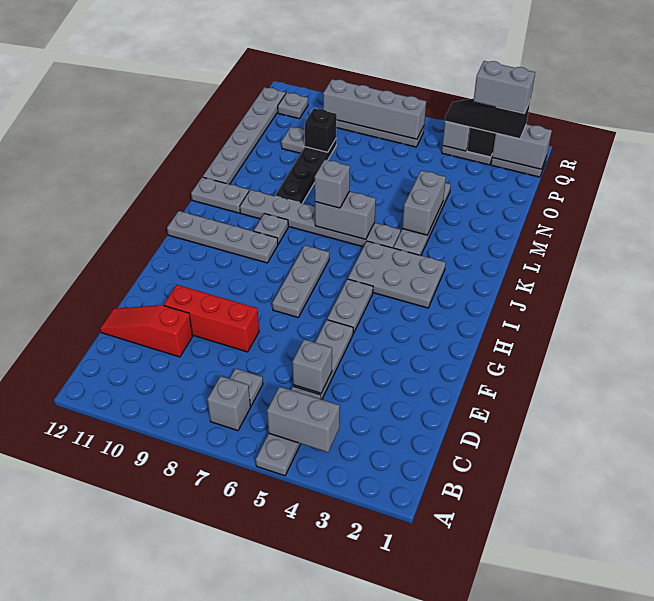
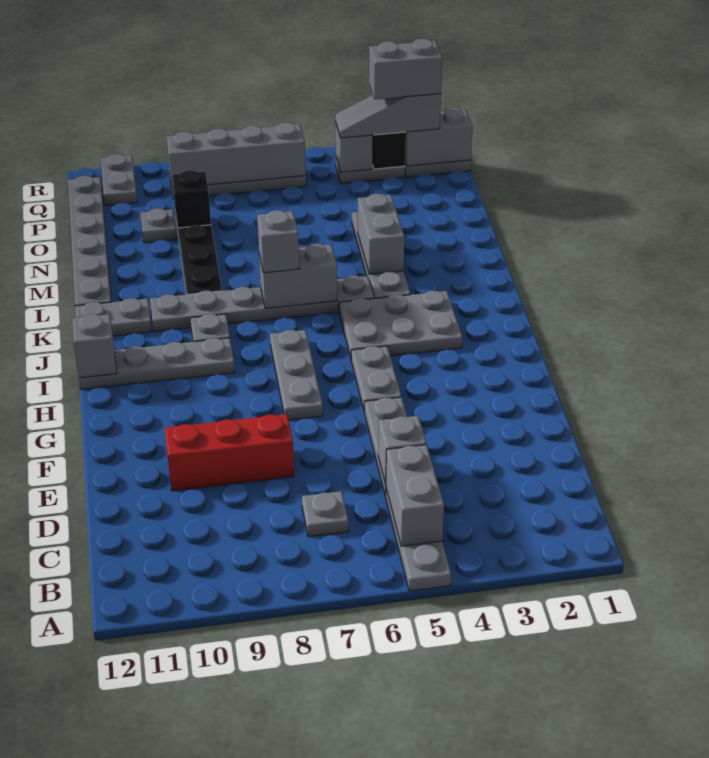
grey 1x2 brick [267,387,340,452] -> grey 1x2 brick turned to [386,445,444,546]
grey 1x1 brick [207,376,251,431] -> grey 1x1 brick moved to [72,314,116,378]
red 1x3 slope [100,305,193,357] -> none
black 1x3 slope [445,99,530,139] -> grey 1x3 slope [335,94,441,138]
grey 1x1 plate [278,93,308,118] -> grey 1x2 plate [100,154,137,206]

